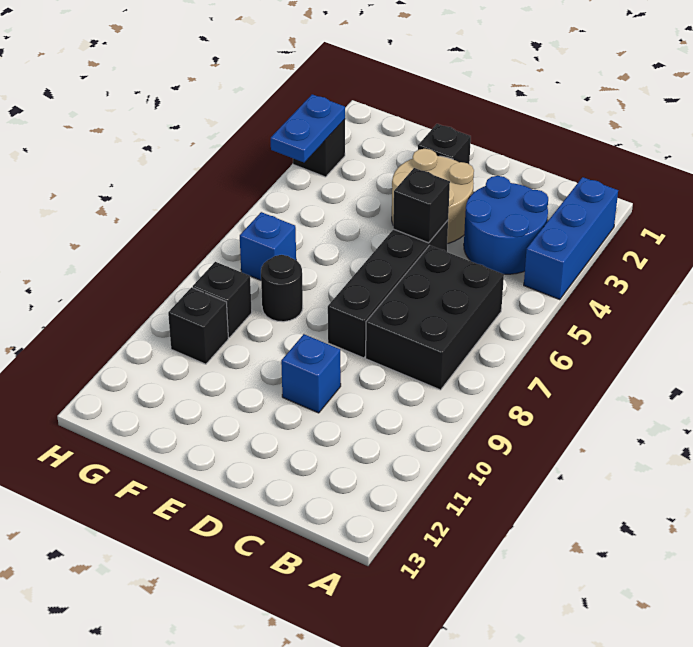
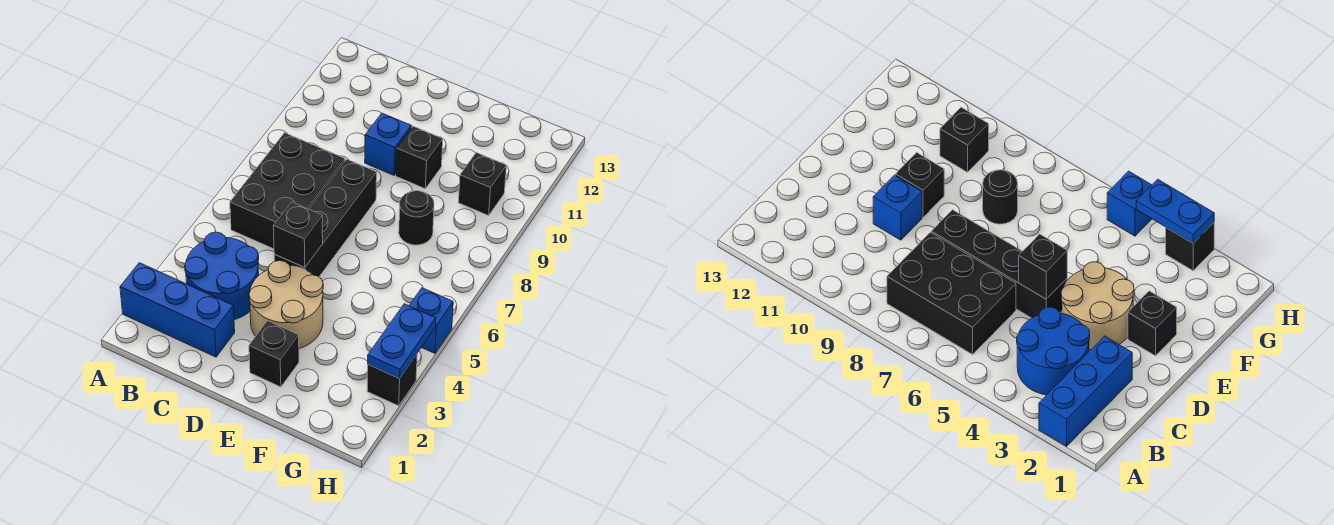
blue 1x3 brick [524,177,618,300] -> blue 1x3 brick turned to [120,263,235,357]
blue 1x1 brick [240,212,296,280] -> blue 1x1 brick moved to [409,288,453,353]
black 1x1 brick [193,262,252,338] -> black 1x1 brick moved to [396,126,443,188]

